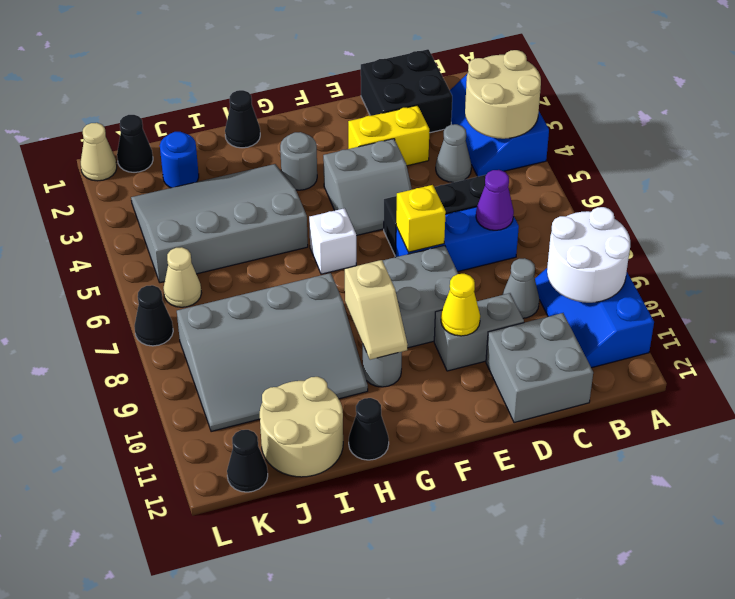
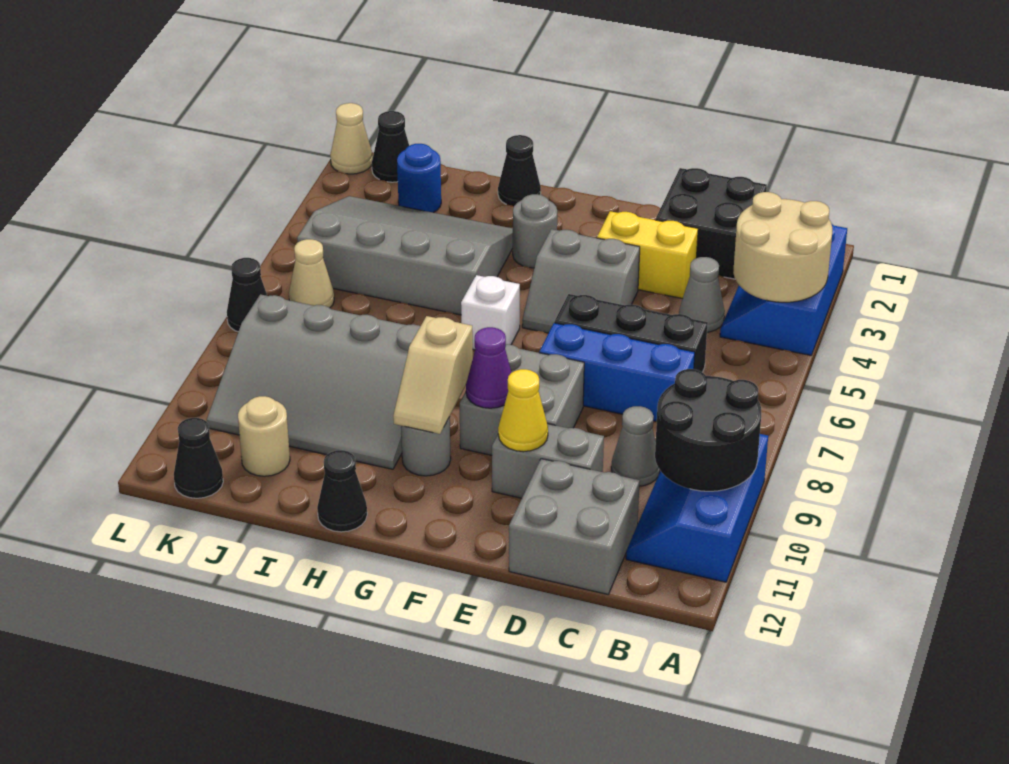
white 2x2 round brick [547,207,630,303] -> black 2x2 round brick [655,369,761,491]
purple 1x1 cone [476,170,514,230] -> purple 1x1 cone moved to [466,327,512,408]
yellow 1x1 brick [396,185,446,252] -> none
tan 2x2 round brick [260,377,343,477] -> tan 1x1 round brick [238,396,290,476]

